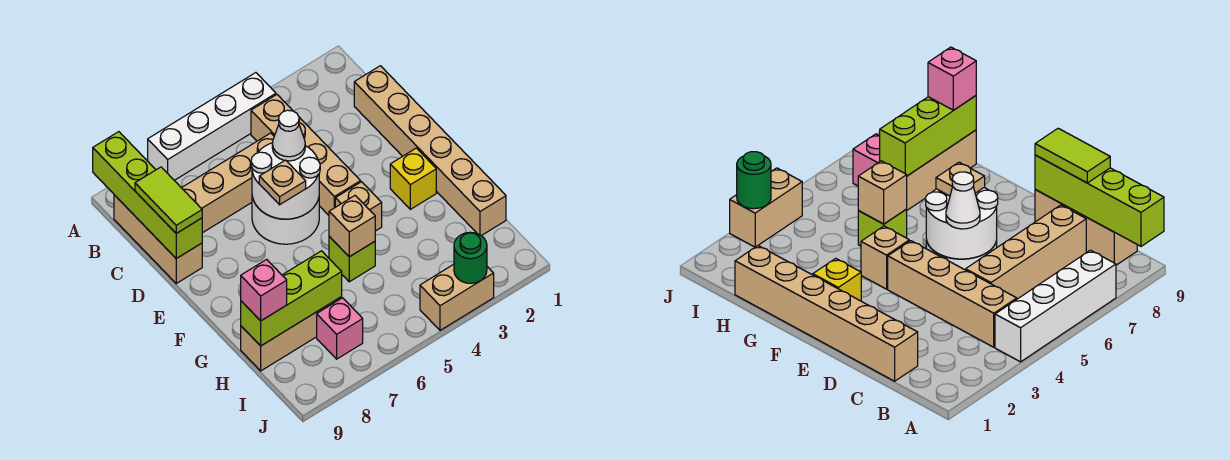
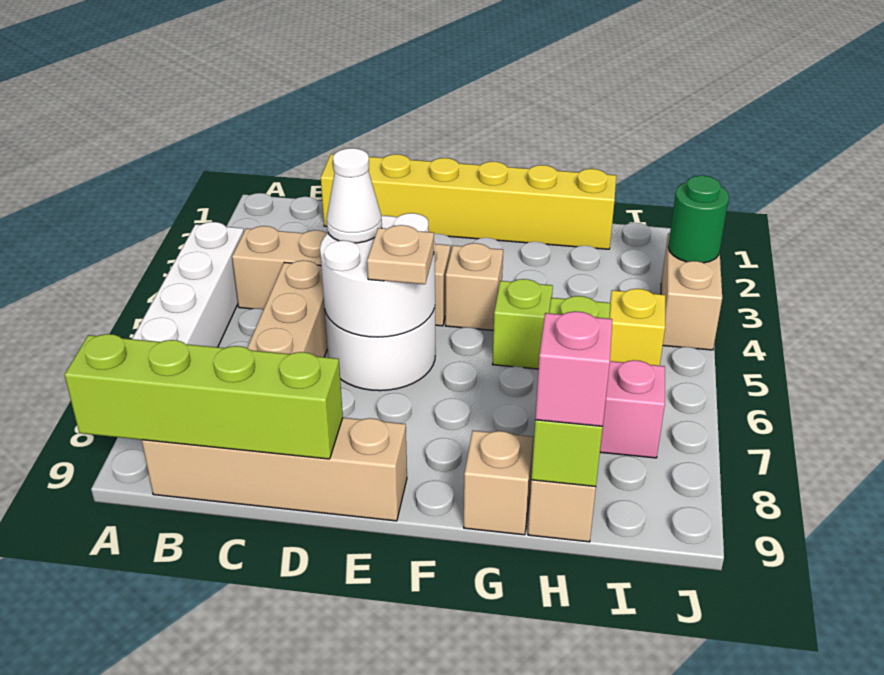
tan 1x3 brick [114,195,202,283] -> tan 1x4 brick [142,418,407,521]
tan 1x6 brick [354,66,506,236] -> yellow 1x6 brick [321,154,616,249]
lime 1x2 tile [135,167,202,233] -> none
yellow 1x1 brick [390,148,436,209] -> yellow 1x1 brick moved to [610,289,665,366]
tan 1x1 brick [329,196,375,257] -> tan 1x1 brick moved to [464,431,534,535]

